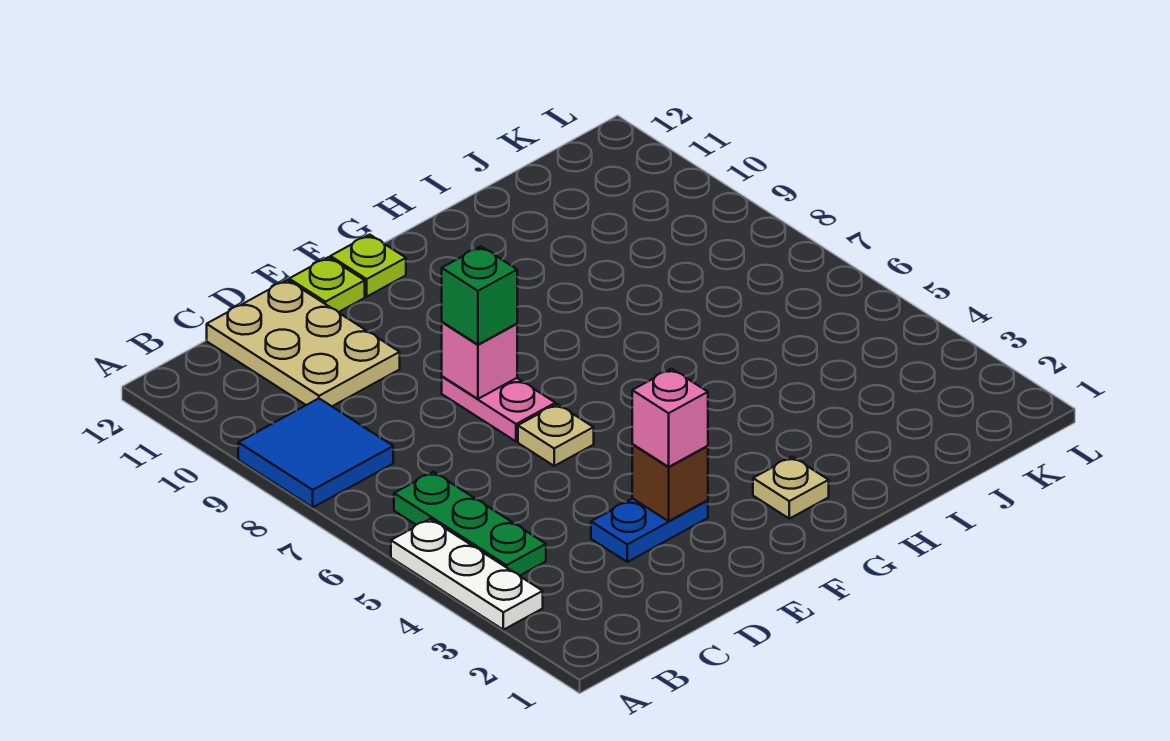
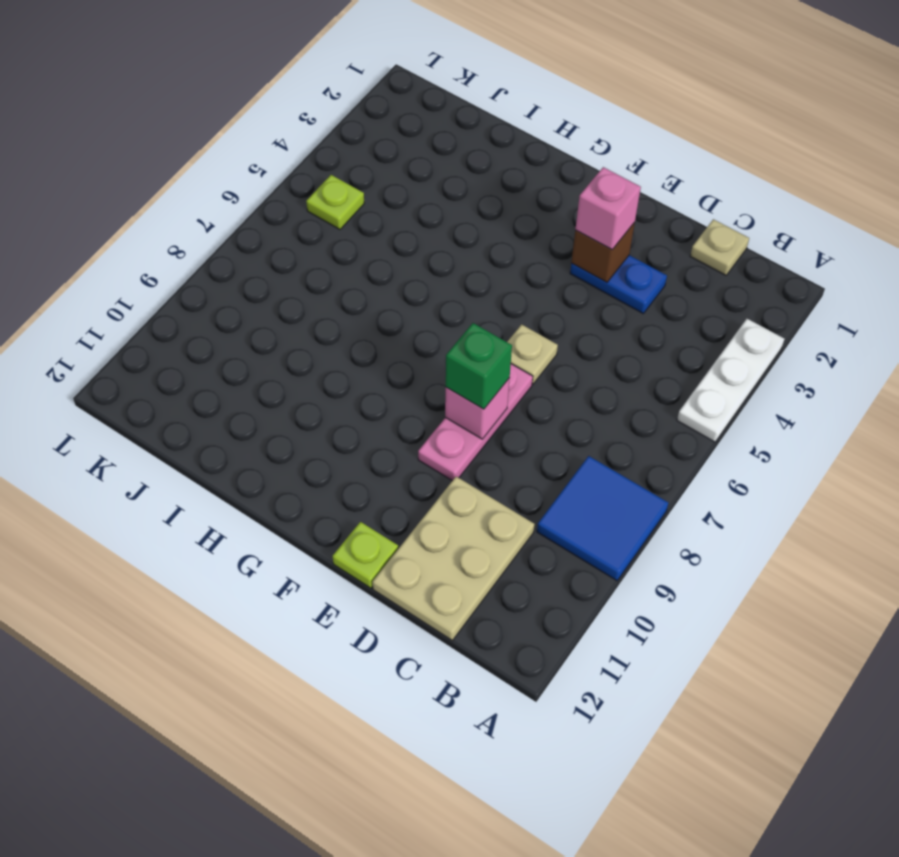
green 1x3 plate [394,472,546,576] -> none
pink 1x2 plate [442,376,555,442] -> pink 1x3 plate [418,364,533,481]
lime 1x1 plate [330,235,406,296] -> lime 1x1 plate moved to [306,175,364,229]
tan 1x1 plate [753,457,829,519] -> tan 1x1 plate moved to [690,219,749,275]

